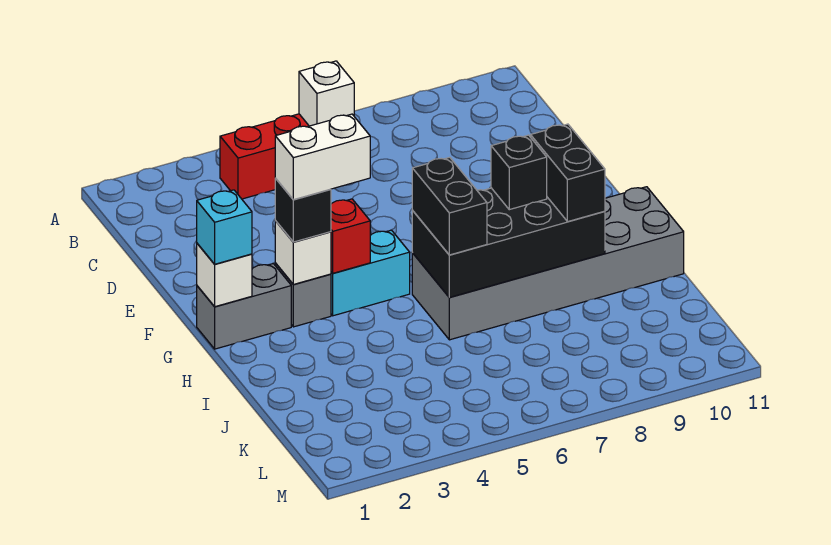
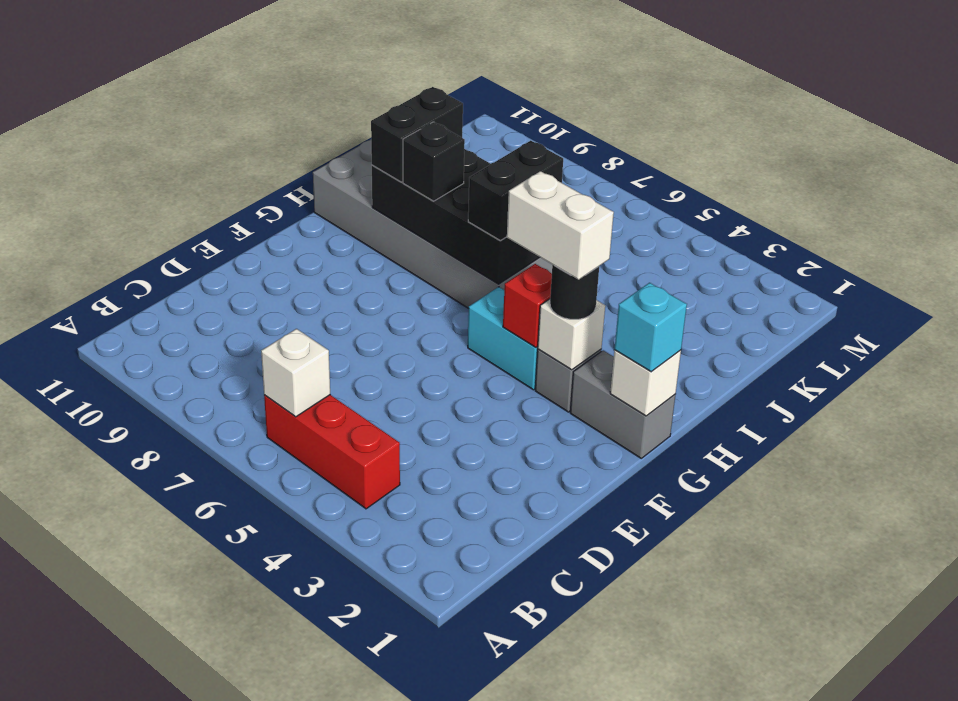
black 1x1 brick [275,178,331,242] -> black 1x1 round brick [550,265,599,319]

